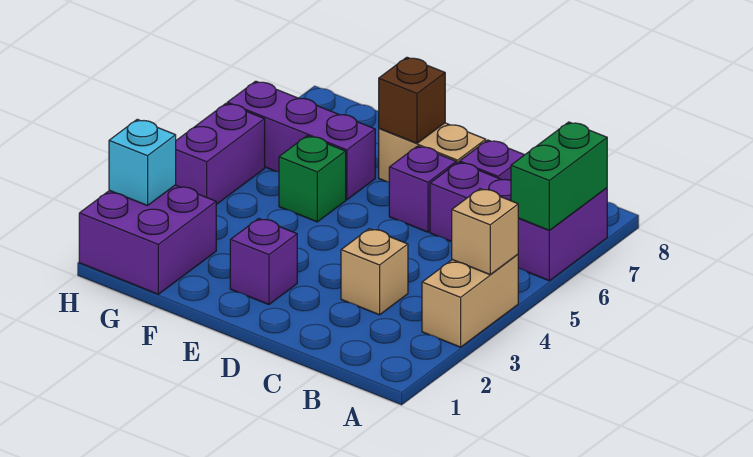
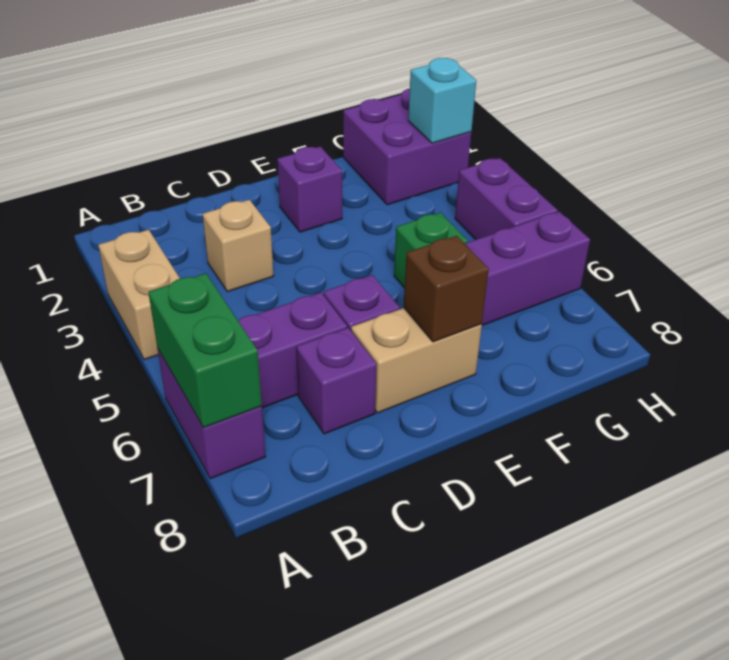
tan 1x1 brick [452,189,518,275] -> none

